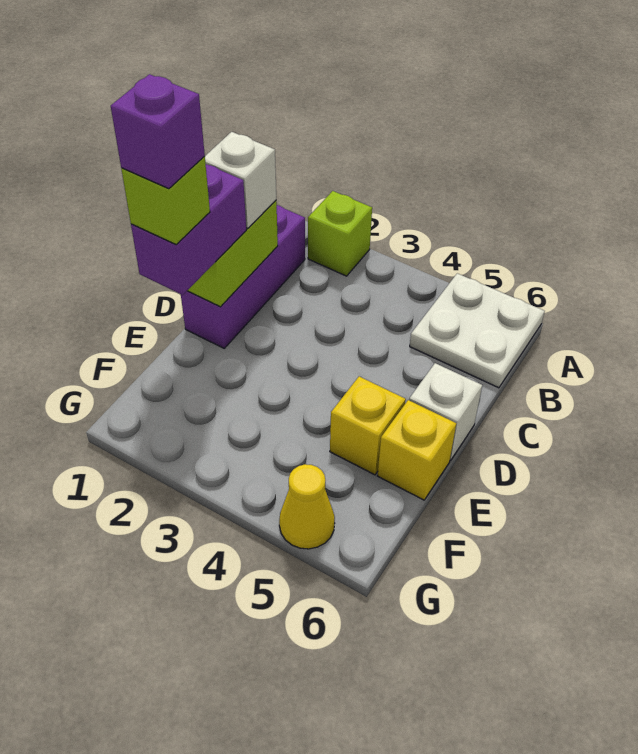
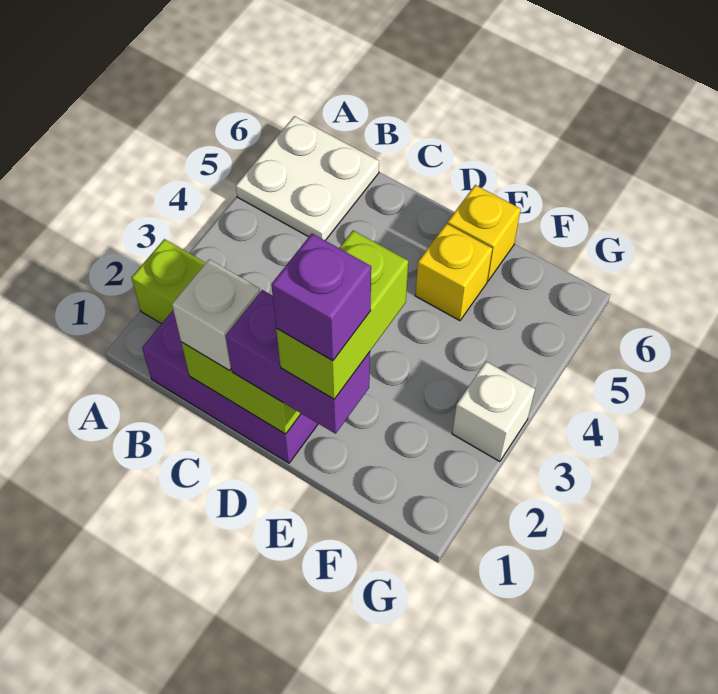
white 1x1 brick [409,363,482,461] -> white 1x1 brick moved to [452,362,535,462]
lime 1x1 brick [121,156,210,244] -> lime 1x2 brick [276,231,408,399]
yellow 1x1 cone [279,464,335,549] -> none

